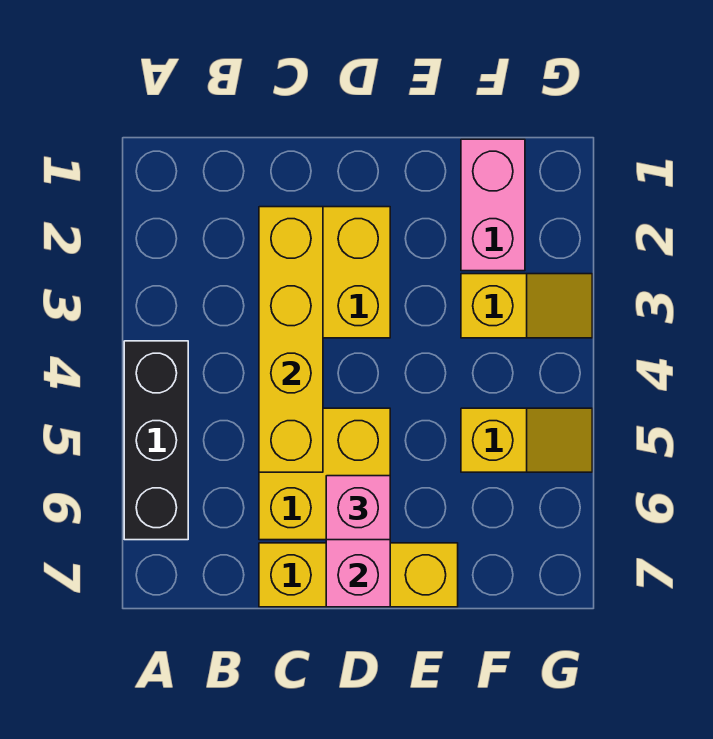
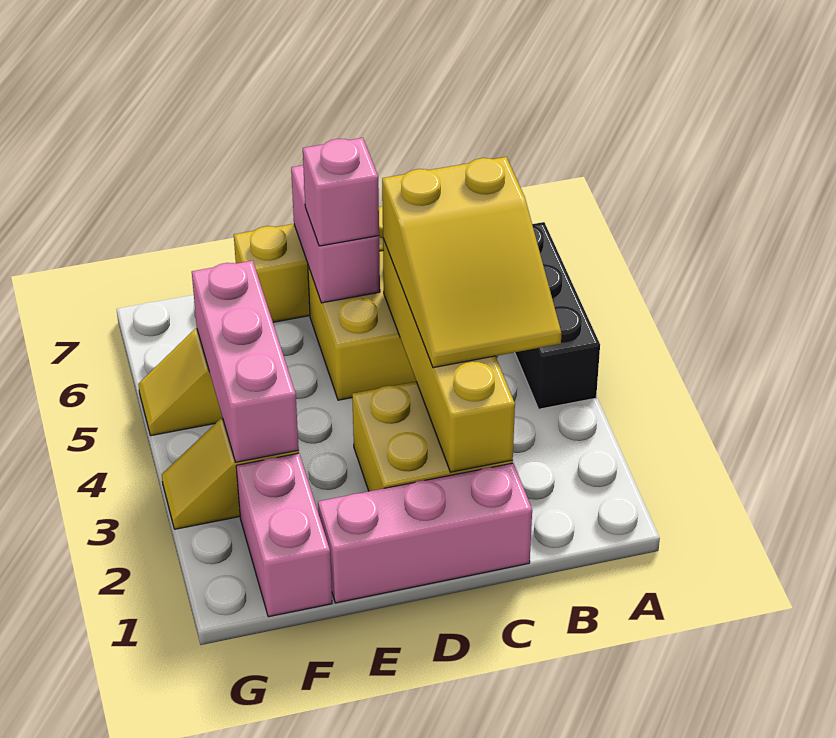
none -> yellow 2x3 slope [382,157,562,368]
none -> pink 1x3 brick [318,463,532,603]
none -> pink 1x3 brick [192,261,299,462]

